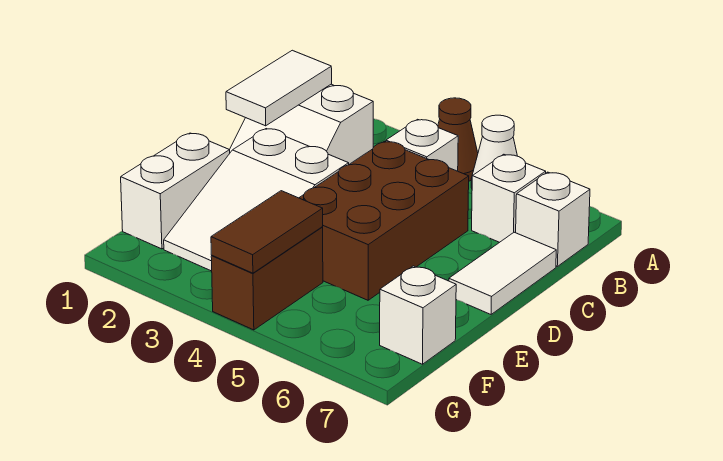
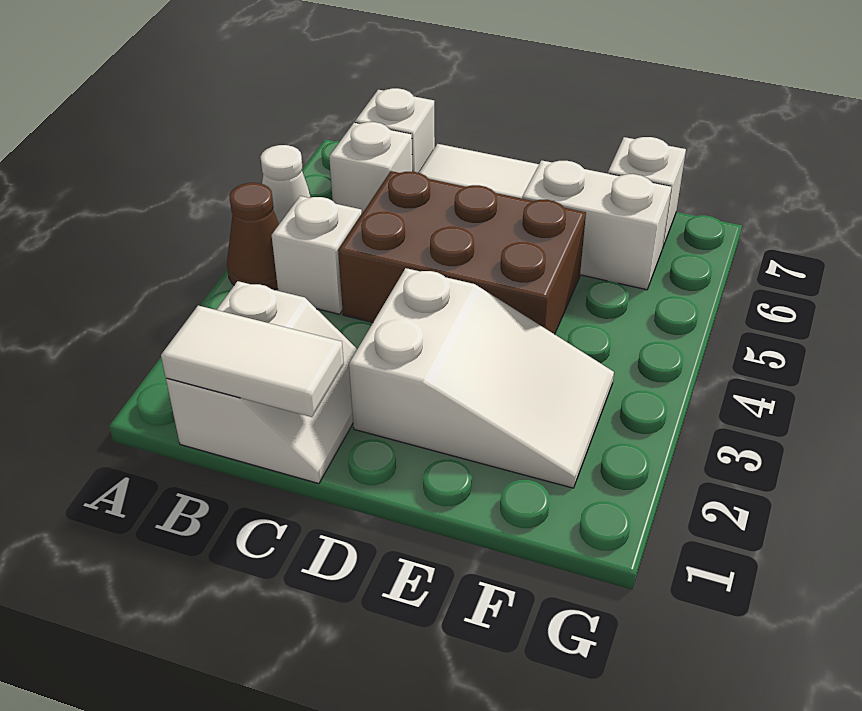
white 1x2 brick [121,133,230,249] -> white 1x2 brick moved to [522,160,671,290]
brown 1x2 brick [211,227,323,330] -> none
brown 1x2 tile [211,191,323,273] -> none

